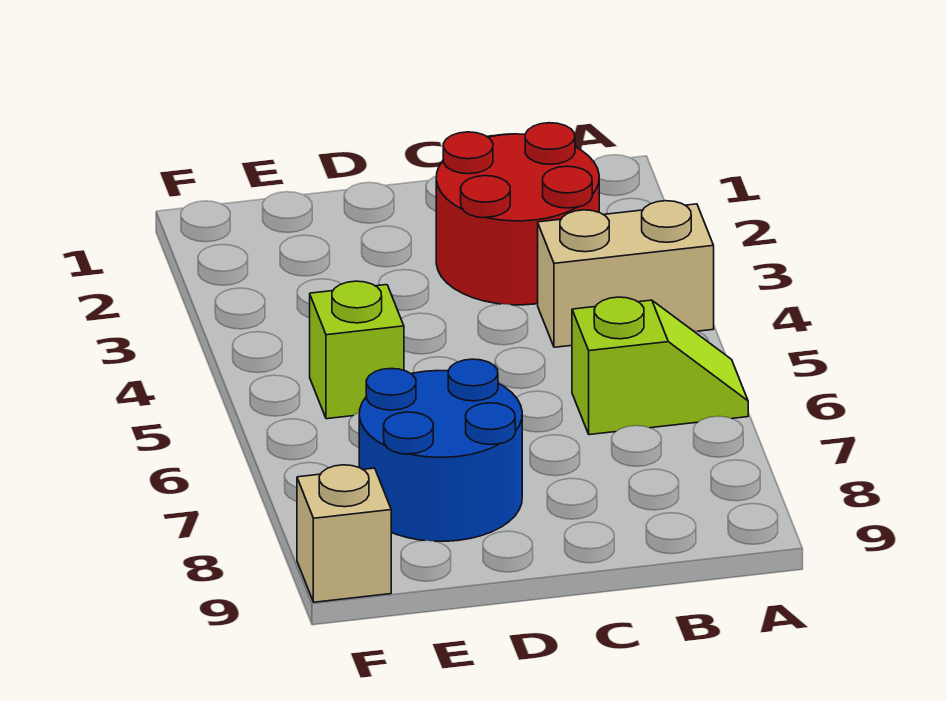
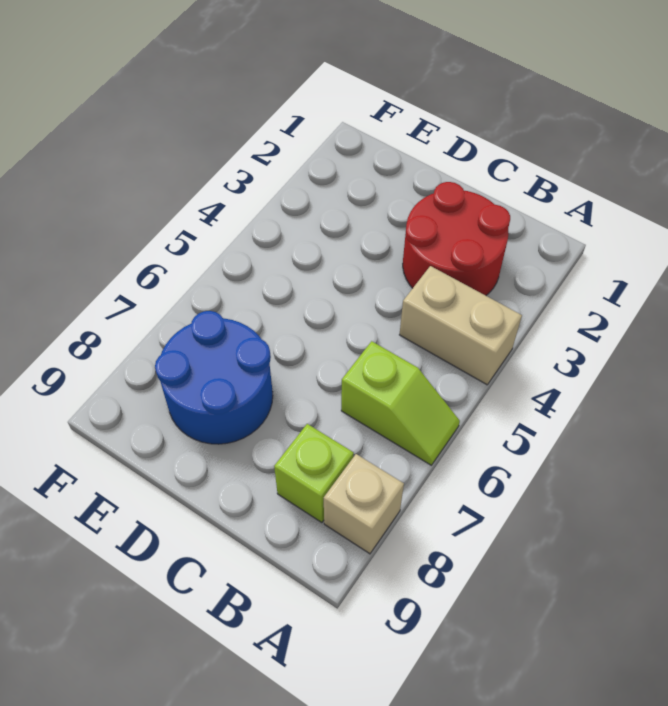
lime 1x1 brick [310,281,404,419] -> lime 1x1 brick moved to [274,424,354,523]
tan 1x1 brick [297,465,391,602] -> tan 1x1 brick moved to [324,454,404,554]

